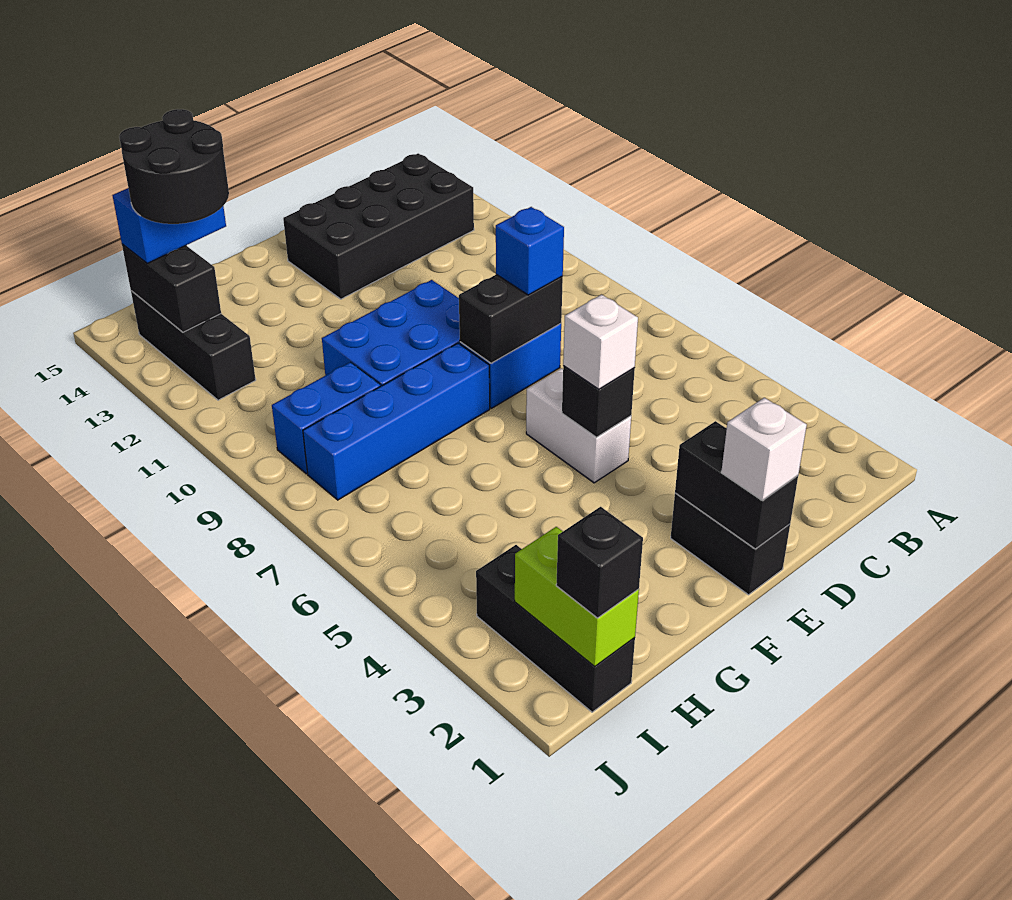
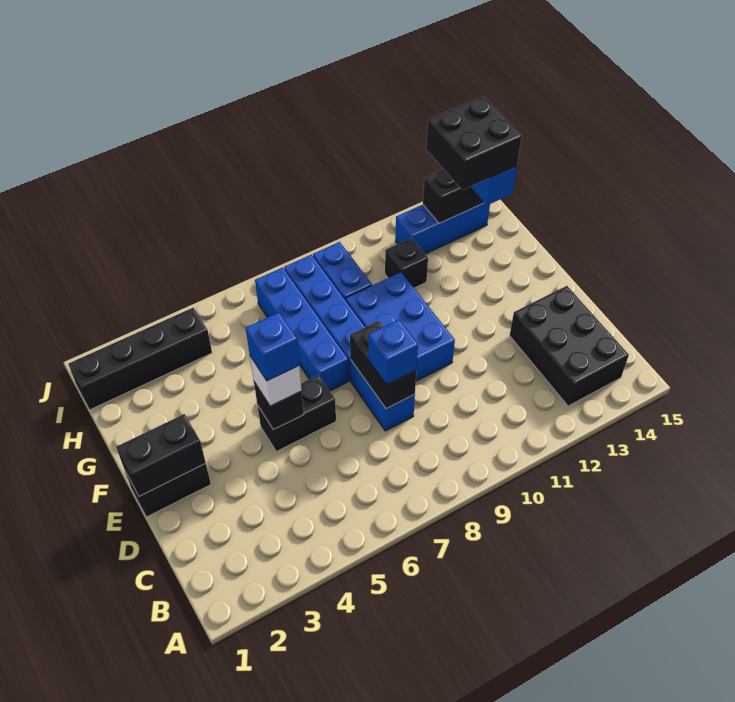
black 2x4 brick [283,153,474,299] -> black 2x3 brick [510,286,629,406]
white 1x1 brick [721,398,807,500] -> none
white 1x2 brick [526,368,631,483] -> black 1x2 brick [257,375,336,451]
none -> blue 1x1 brick [246,313,299,381]
none -> blue 1x4 brick [255,267,349,391]
black 2x2 round brick [119,109,229,224] -> black 2x2 brick [426,96,522,190]
black 1x3 brick [476,545,635,712] -> black 1x4 brick [68,308,212,410]
lime 1x2 brick [515,527,639,667] -> none
black 1x1 brick [556,507,643,618] -> black 1x1 brick moved to [385,238,428,288]
black 1x3 brick [131,291,256,400] -> blue 1x3 brick [395,203,490,254]

